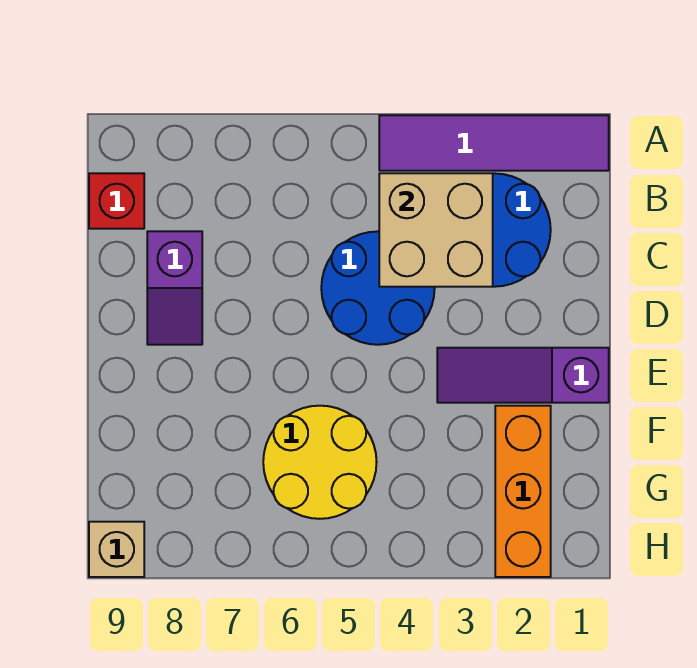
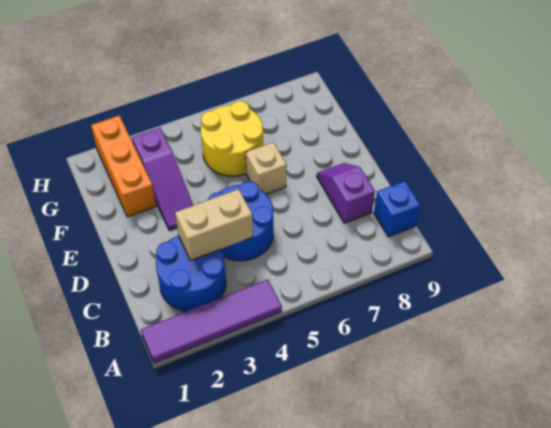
tan 2x2 brick [379,173,493,287] -> tan 1x2 brick [175,189,253,260]
red 1x1 brick [89,173,144,229] -> blue 1x1 brick [374,181,420,237]
purple 1x3 slope [437,348,609,403] -> purple 1x3 slope turned to [132,128,193,230]
tan 1x1 brick [89,522,144,577] -> tan 1x1 brick moved to [246,142,287,194]

